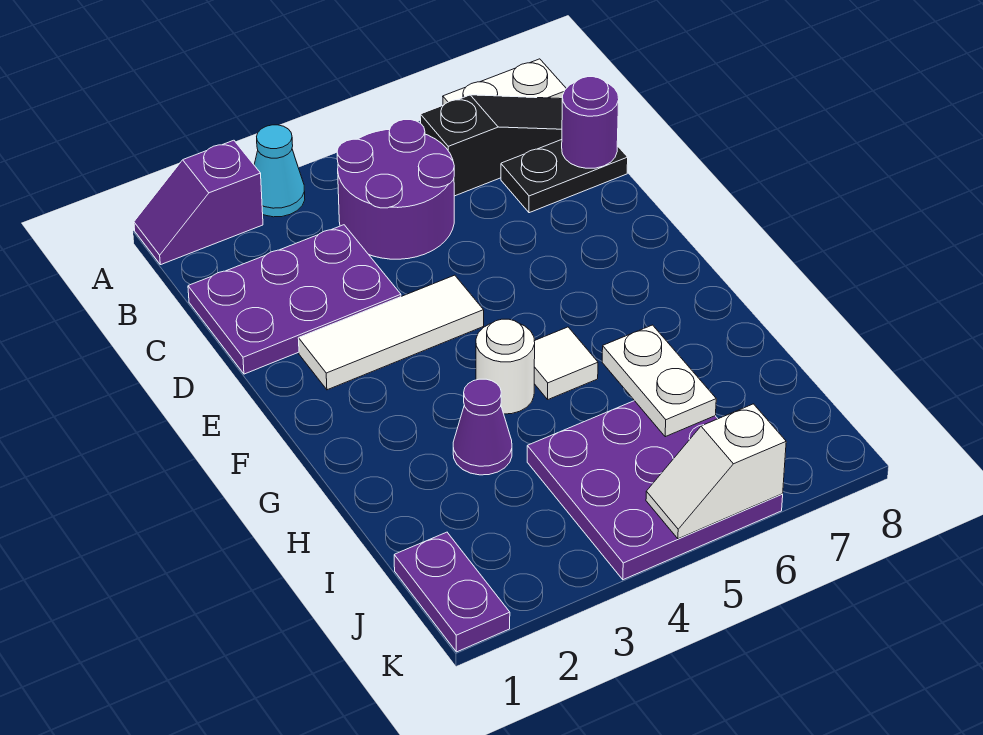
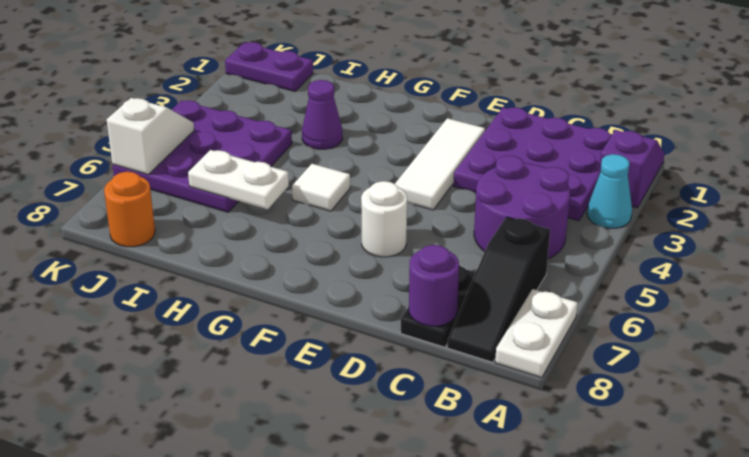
purple 2x3 plate [188,225,401,374] -> purple 3x3 plate [453,107,612,221]
white 1x1 round brick [476,319,535,414] -> white 1x1 round brick moved to [361,181,407,257]
none -> orange 1x1 round brick [104,172,155,247]

